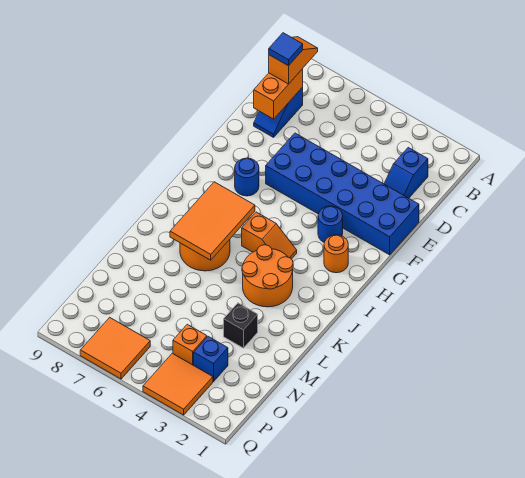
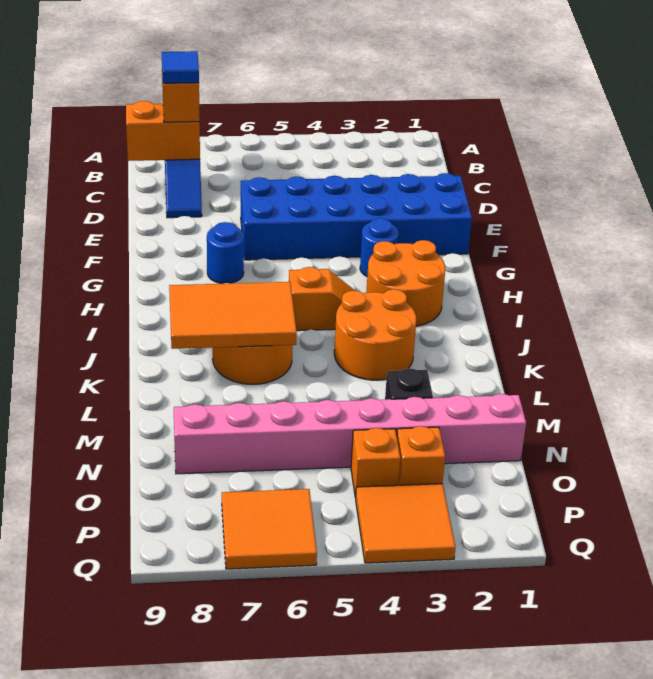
blue 1x2 slope [384,148,428,198] -> none
orange 1x2 brick [254,69,303,119] -> orange 1x2 brick turned to [126,101,200,161]
orange 1x1 round brick [324,235,348,273] -> orange 2x2 round brick [366,240,445,326]
orange 2x3 tile [170,182,255,260] -> orange 2x3 tile turned to [169,282,297,349]
none -> pink 1x8 brick [174,394,526,474]
blue 1x1 brick [194,337,228,382] -> orange 1x1 brick [397,426,445,485]

